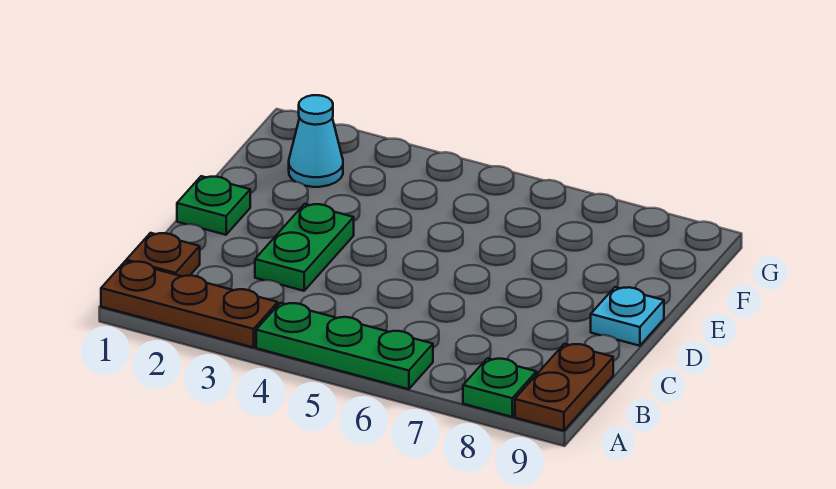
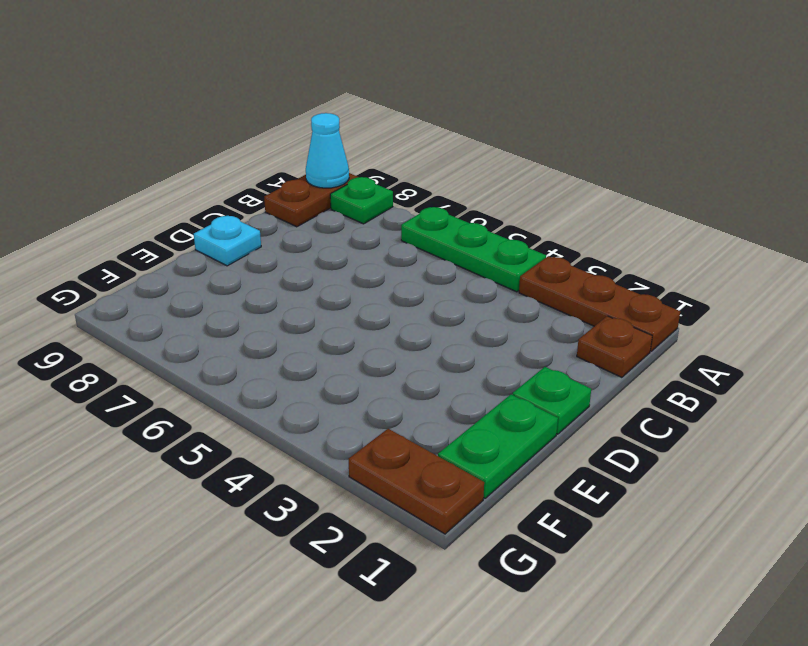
green 1x2 plate [255,204,354,291] -> green 1x2 plate moved to [438,395,558,498]
cyan 1x1 cone [289,95,343,187] -> cyan 1x1 cone moved to [306,113,349,188]
none -> brown 1x2 plate [348,429,484,534]

